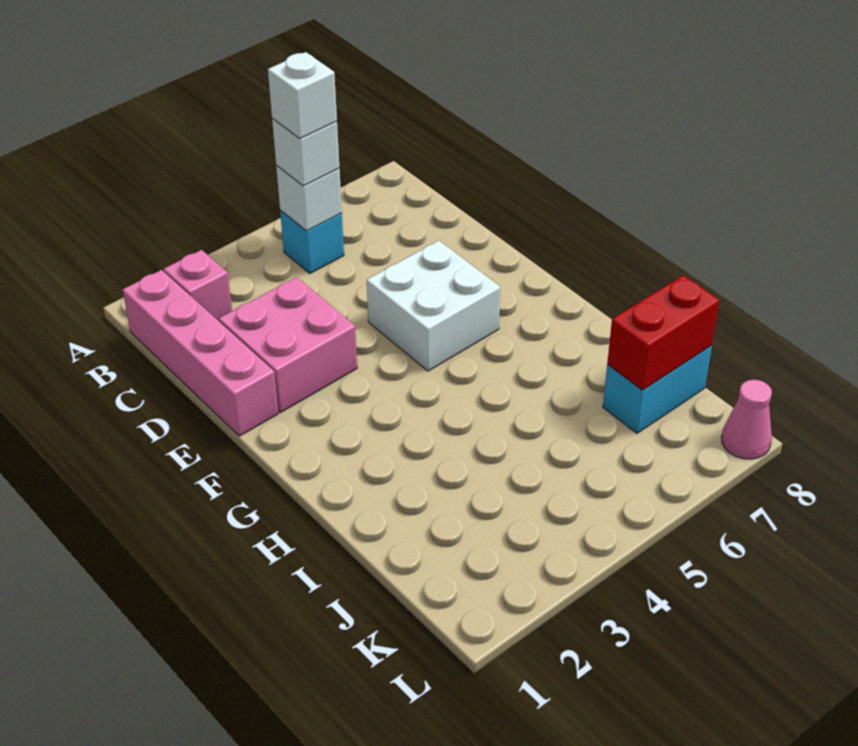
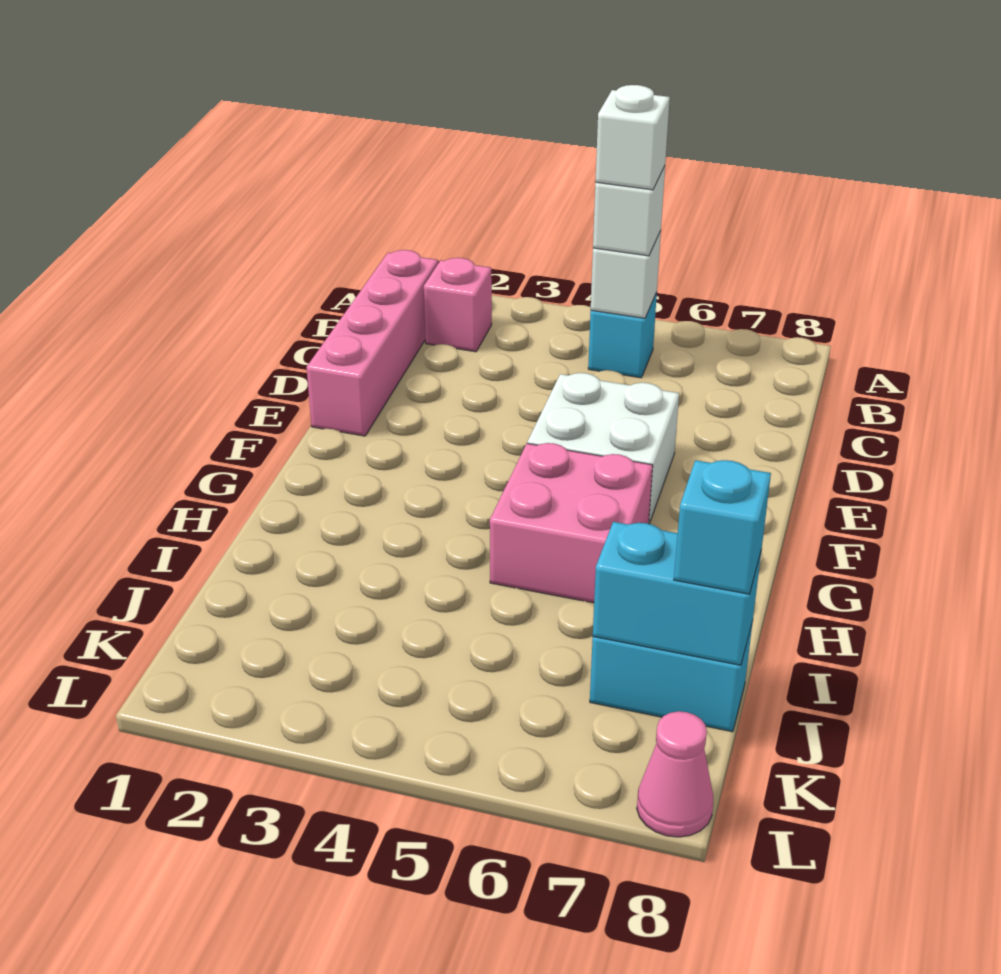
pink 2x2 brick [219,277,357,412] -> pink 2x2 brick moved to [490,443,653,603]
red 1x2 brick [607,275,720,390] -> cyan 1x2 brick [593,522,762,665]
none -> cyan 1x1 brick [674,460,771,594]

